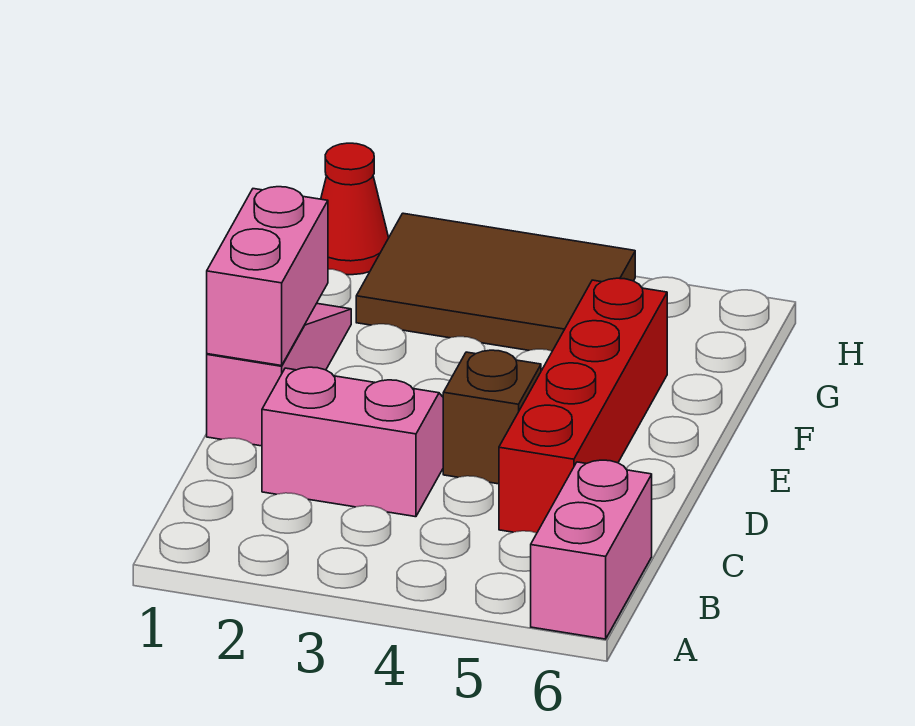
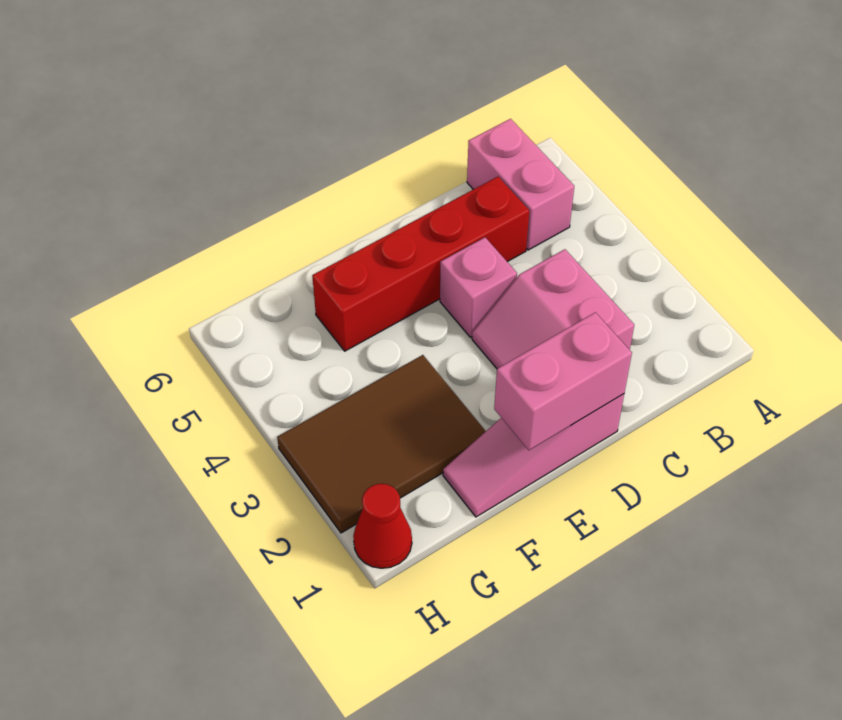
pink 1x2 brick [531,460,652,639] -> pink 1x2 brick turned to [467,119,574,250]
brown 1x1 brick [443,350,541,484] -> pink 1x1 brick [440,237,517,337]
brown 2x3 tile [356,213,635,351] -> brown 2x3 tile turned to [277,355,486,533]

